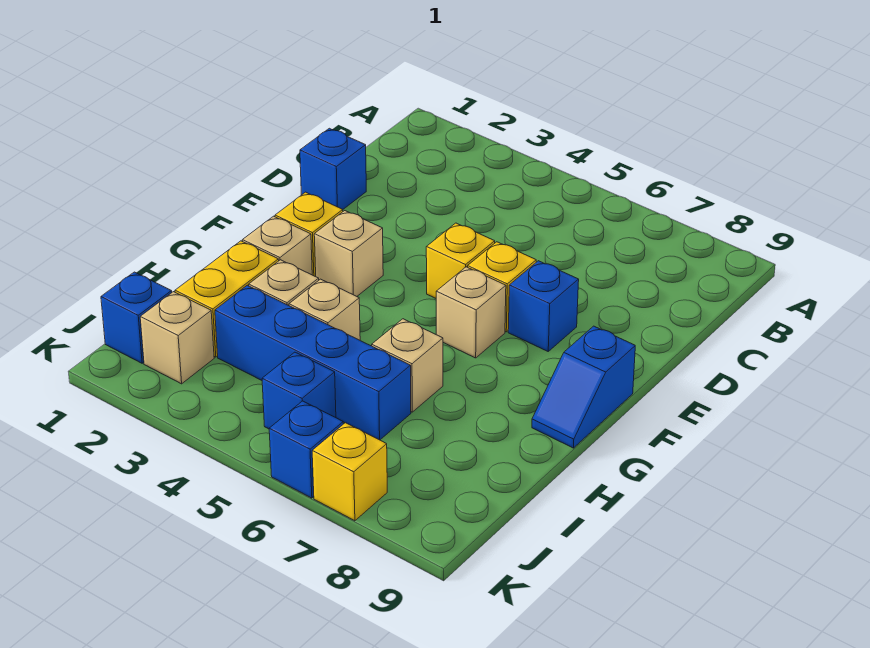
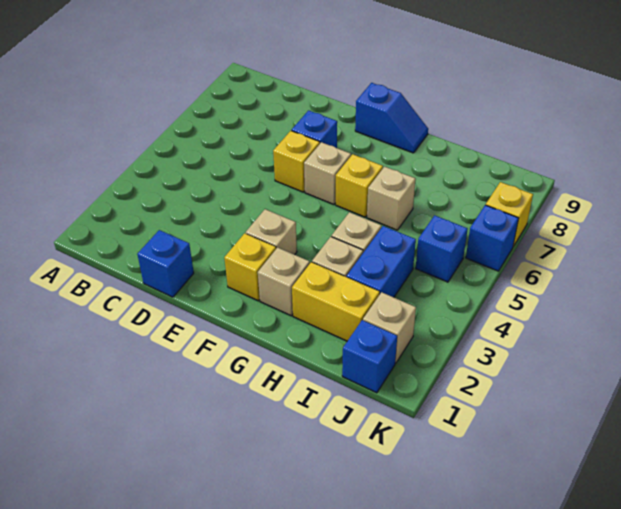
yellow 1x1 brick [426,223,495,298] -> yellow 1x1 brick moved to [336,154,383,217]
blue 1x4 brick [215,285,411,440] -> blue 1x2 brick [347,226,416,297]

